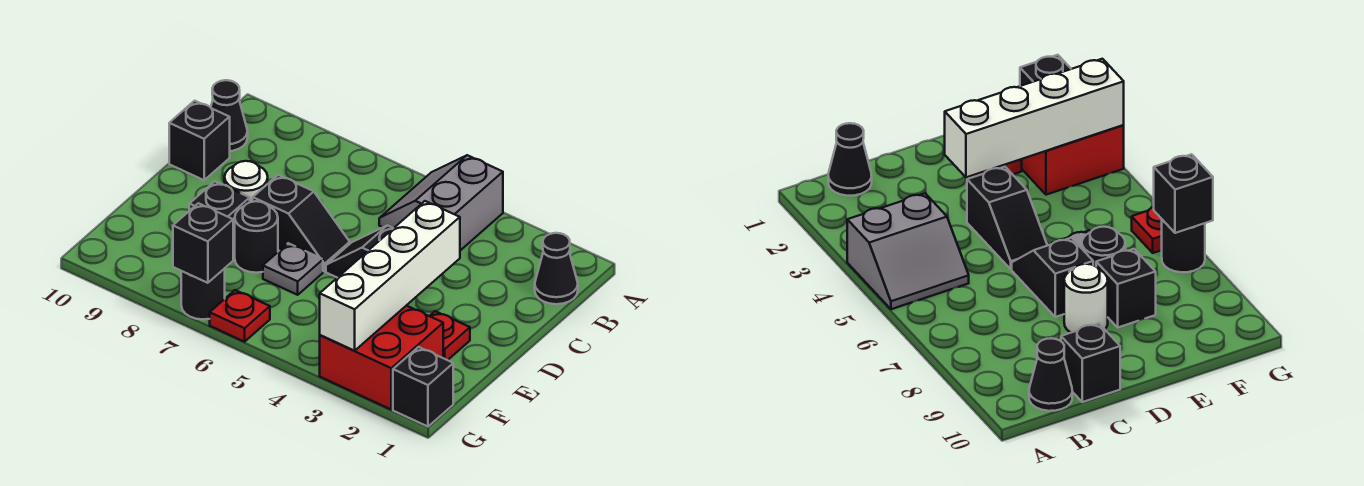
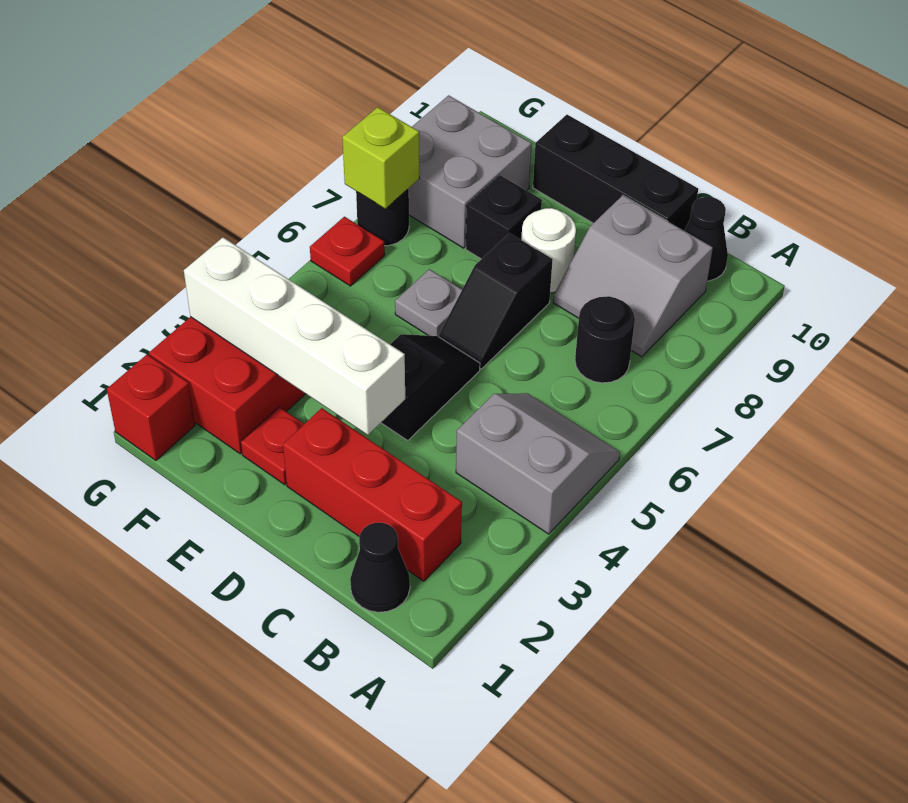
none -> red 1x3 brick [283,408,462,581]
none -> grey 2x2 slope [553,195,713,357]
black 1x1 brick [169,101,230,180] -> black 1x3 brick [533,115,698,231]
black 1x1 round brick [235,201,278,273] -> black 1x1 round brick moved to [575,296,635,383]
none -> grey 2x2 brick [409,95,532,248]
black 1x1 brick [393,347,453,426] -> red 1x1 brick [107,354,195,460]
black 1x1 brick [173,203,233,283] -> lime 1x1 brick [342,107,420,208]

